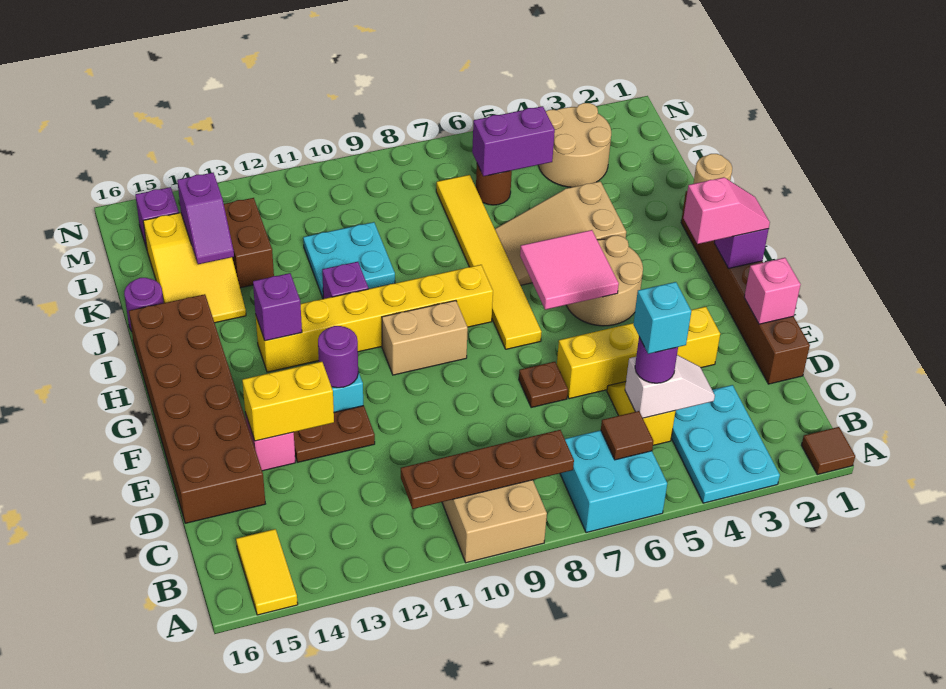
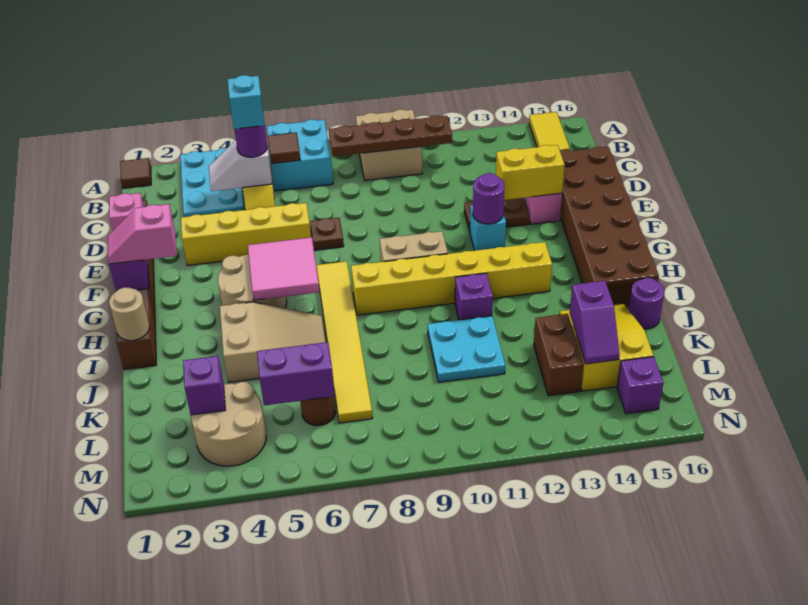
purple 1x1 brick [253,273,302,341] -> purple 1x1 brick moved to [183,356,225,415]
purple 1x2 slope [177,173,234,264] -> purple 1x2 slope turned to [570,281,620,364]

